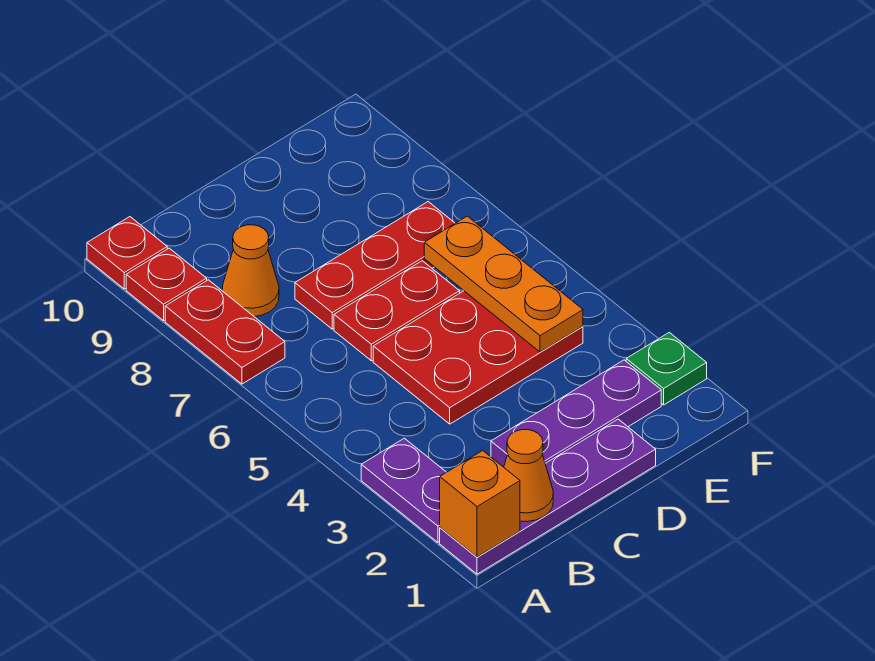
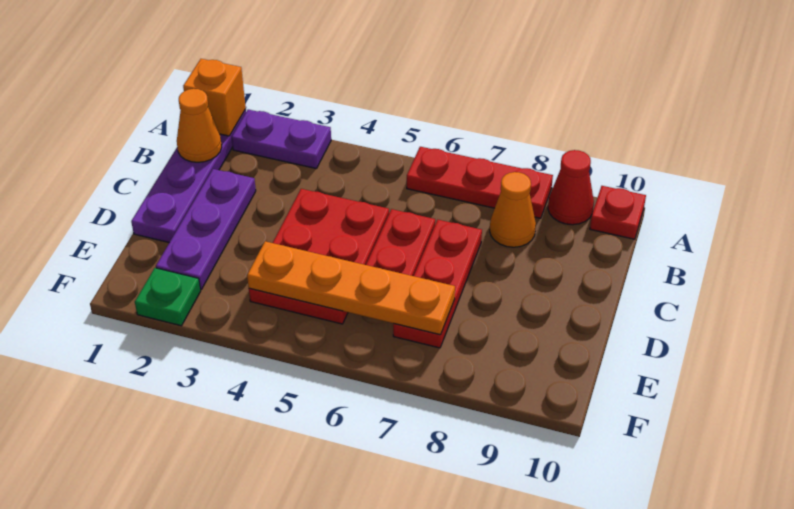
red 1x2 plate [165,280,285,384] -> red 1x3 plate [407,147,553,218]
red 1x1 plate [126,248,207,321] -> red 1x1 cone [548,150,594,225]
orange 1x3 plate [424,216,583,352] -> orange 1x4 plate [247,241,455,335]

